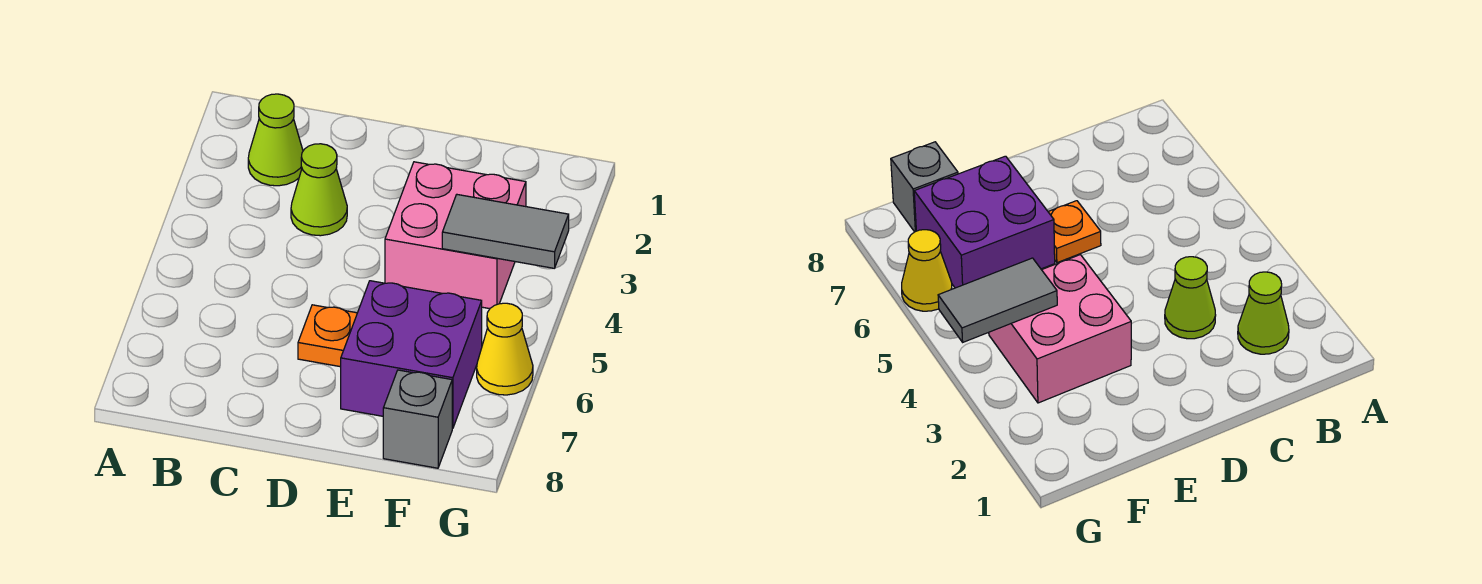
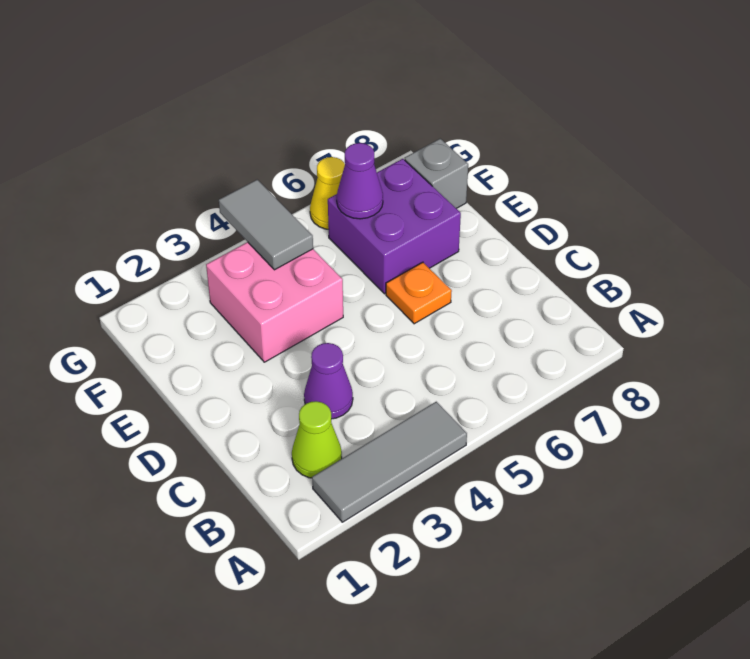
none -> grey 1x3 tile [312,402,467,522]
lime 1x1 cone [291,144,347,236] -> purple 1x1 cone [304,343,353,419]
none -> purple 1x1 cone [337,143,383,219]

